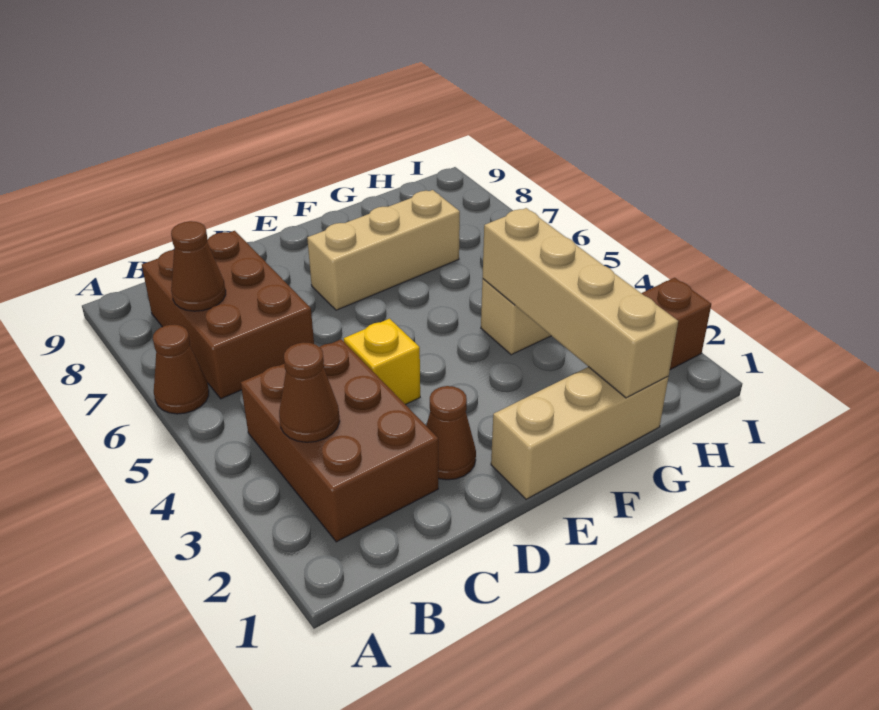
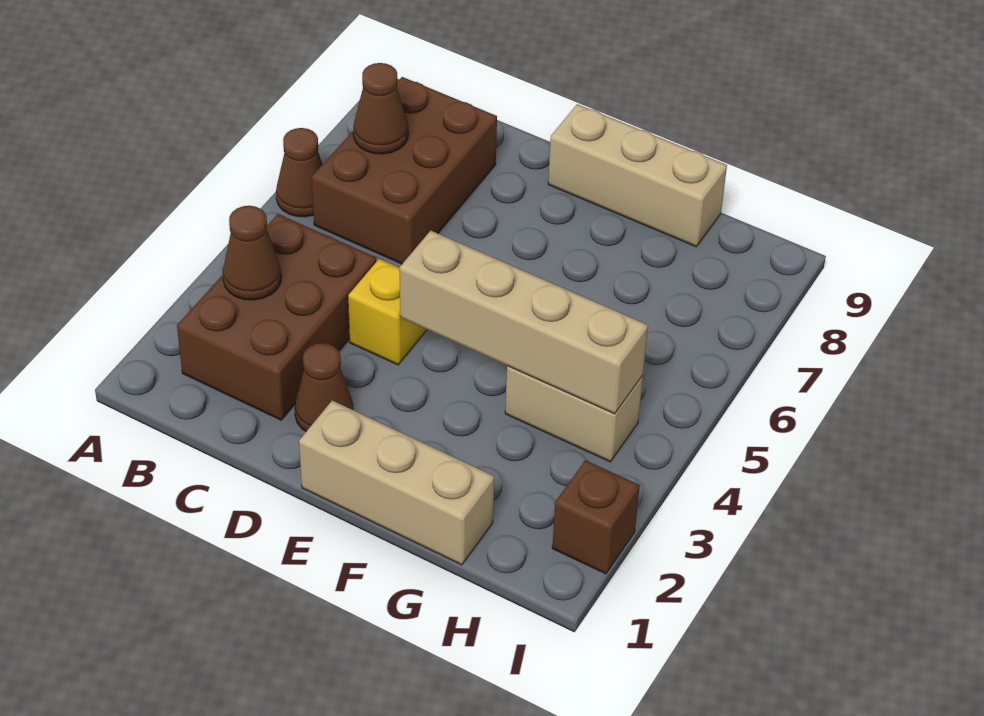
tan 1x3 brick [307,190,460,310] -> tan 1x3 brick moved to [548,104,727,247]
tan 1x4 brick [482,208,678,398] -> tan 1x4 brick turned to [400,231,648,414]

